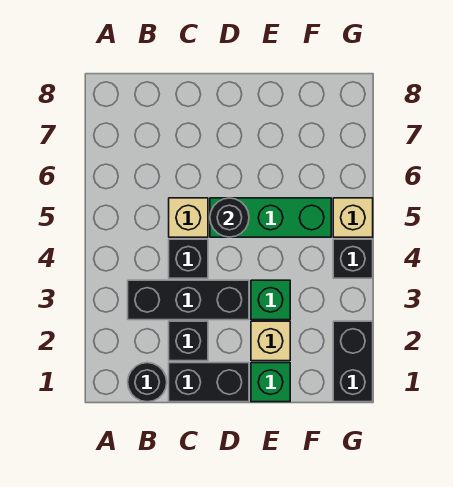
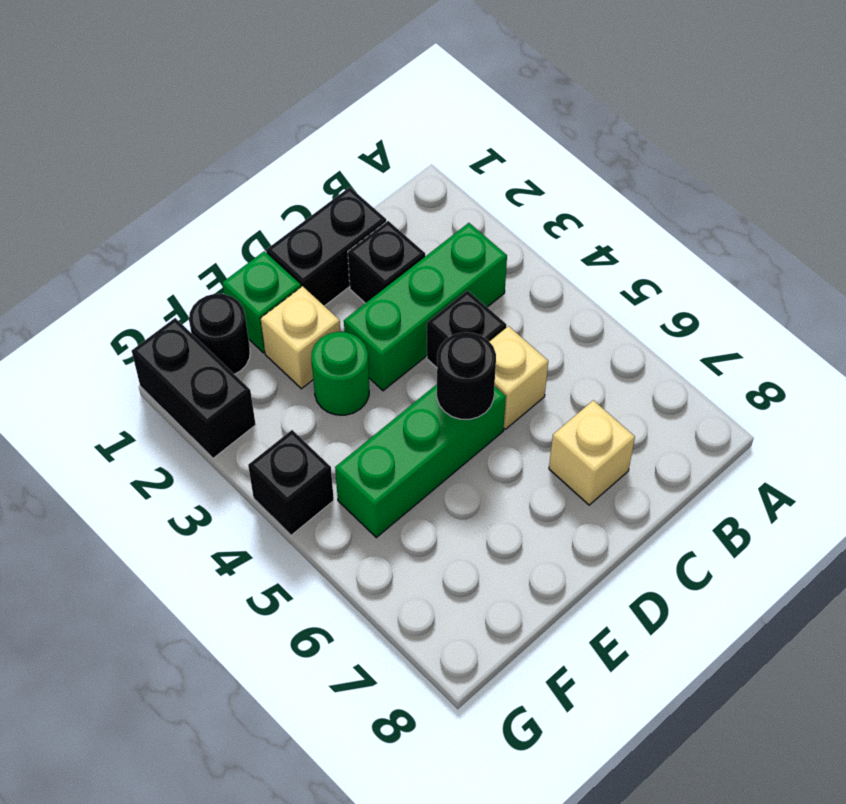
black 1x1 round brick [128,363,167,402] -> black 1x1 round brick moved to [189,294,250,374]
black 1x3 brick [128,280,249,320] -> green 1x3 brick [344,223,507,391]
green 1x1 brick [251,280,290,320] -> green 1x1 round brick [311,332,369,415]
tan 1x1 brick [333,198,373,237] -> tan 1x1 brick moved to [549,400,635,505]

